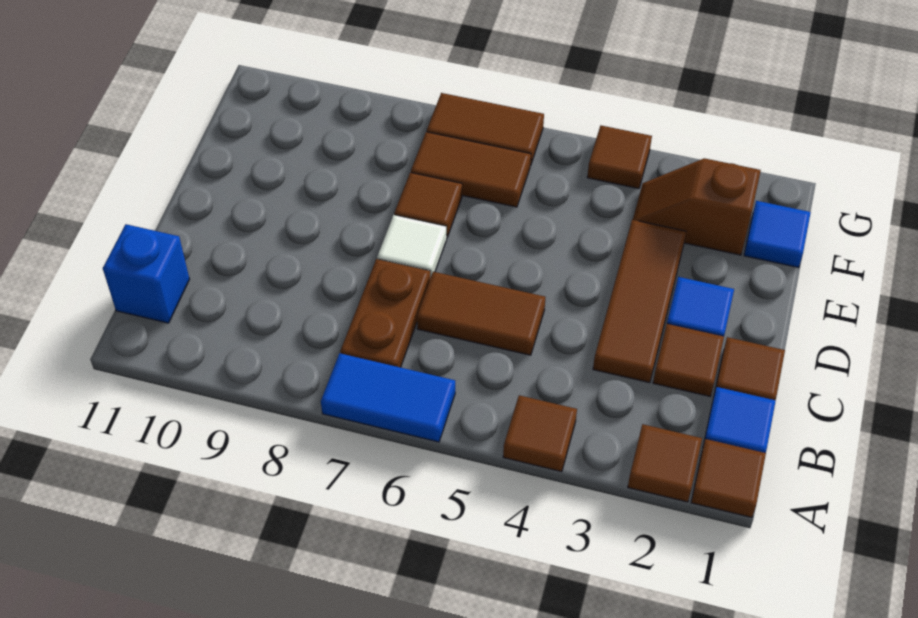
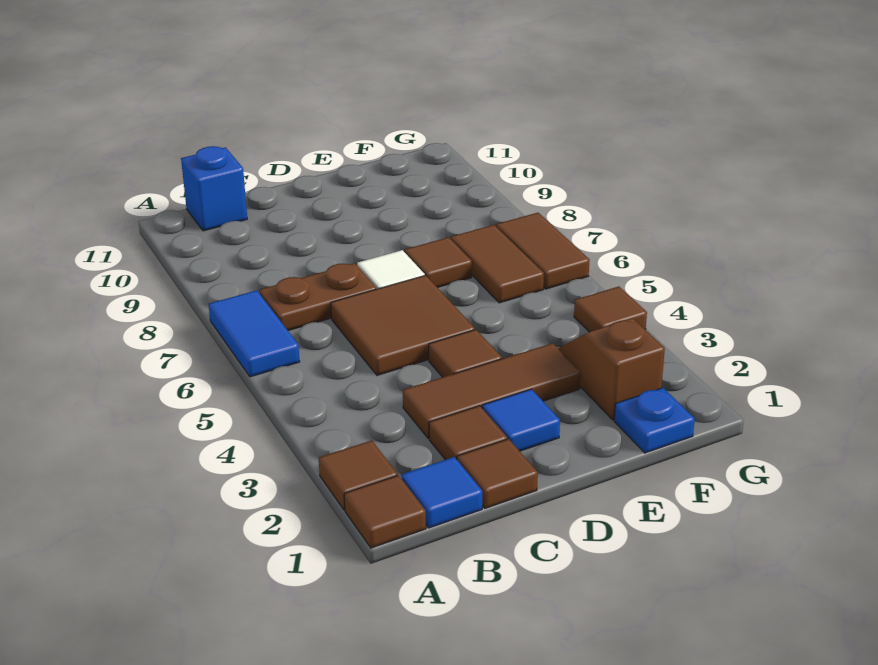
brown 1x1 tile [503,395,577,472] -> brown 1x1 tile moved to [429,330,502,377]
brown 1x2 tile [417,272,545,355] -> brown 2x2 tile [331,275,475,375]
blue 1x1 tile [744,201,811,268] -> blue 1x1 plate [614,388,695,453]

